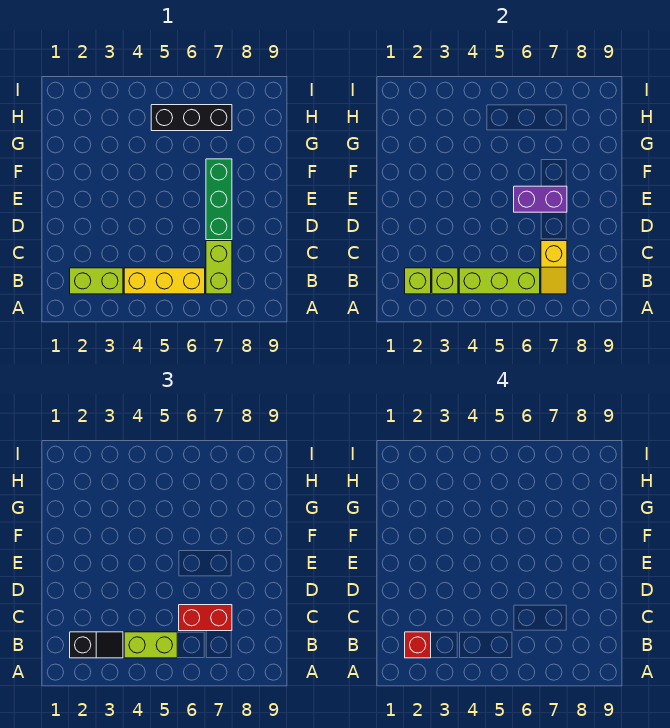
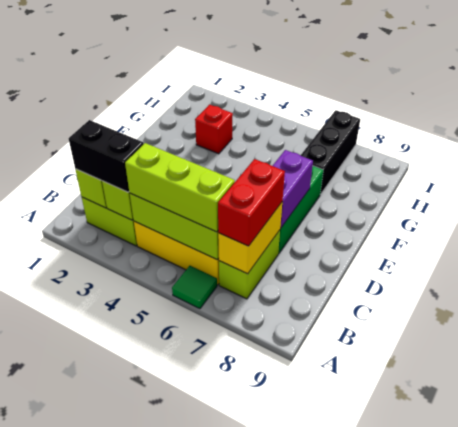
none -> green 1x1 tile [172,266,217,309]
black 1x2 slope [70,632,123,658] -> black 1x2 brick [69,120,144,192]
red 1x1 brick [405,632,431,658] -> red 1x1 brick moved to [195,105,233,154]
lime 1x2 brick [124,632,177,658] -> lime 1x3 brick [125,143,235,232]
yellow 1x2 slope [541,241,567,294] -> yellow 1x2 brick [218,203,282,274]
red 1x2 brick [179,605,232,631] -> red 1x2 brick turned to [218,159,285,246]
purple 1x2 brick [514,186,567,212] -> purple 1x2 brick turned to [273,150,313,228]
black 1x3 brick [151,105,232,131] -> black 1x3 brick turned to [301,110,360,195]

